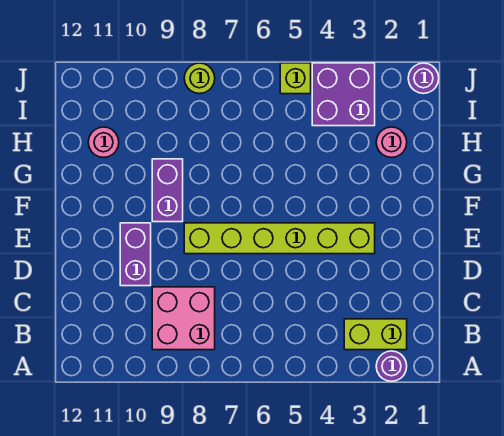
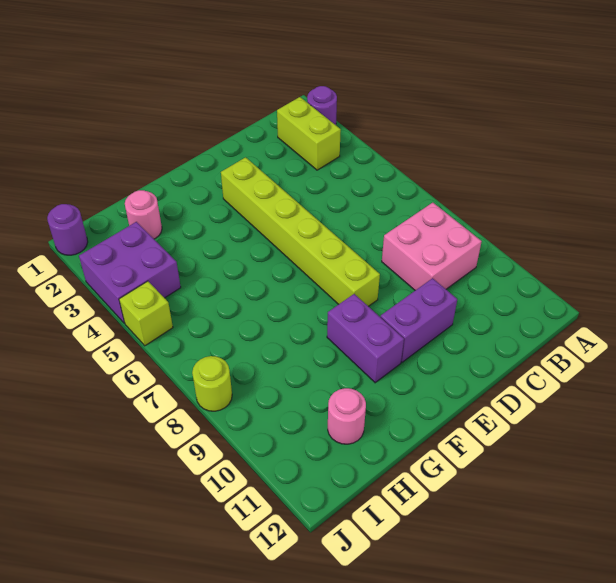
purple 1x2 brick [152,159,183,222] -> purple 1x2 brick turned to [327,294,404,383]

